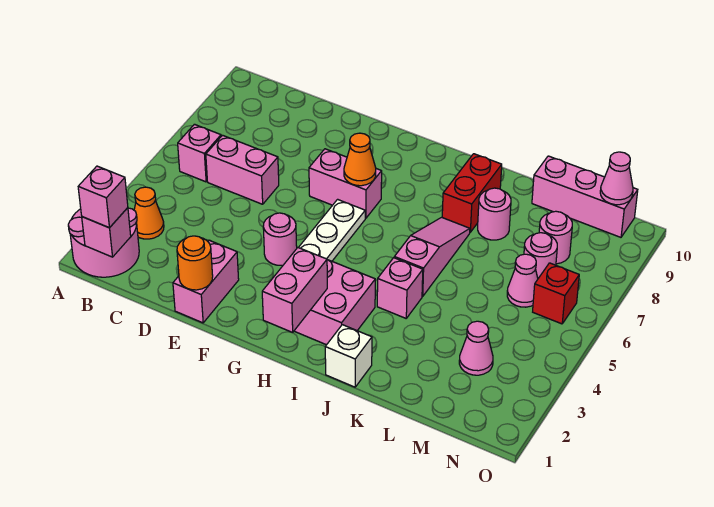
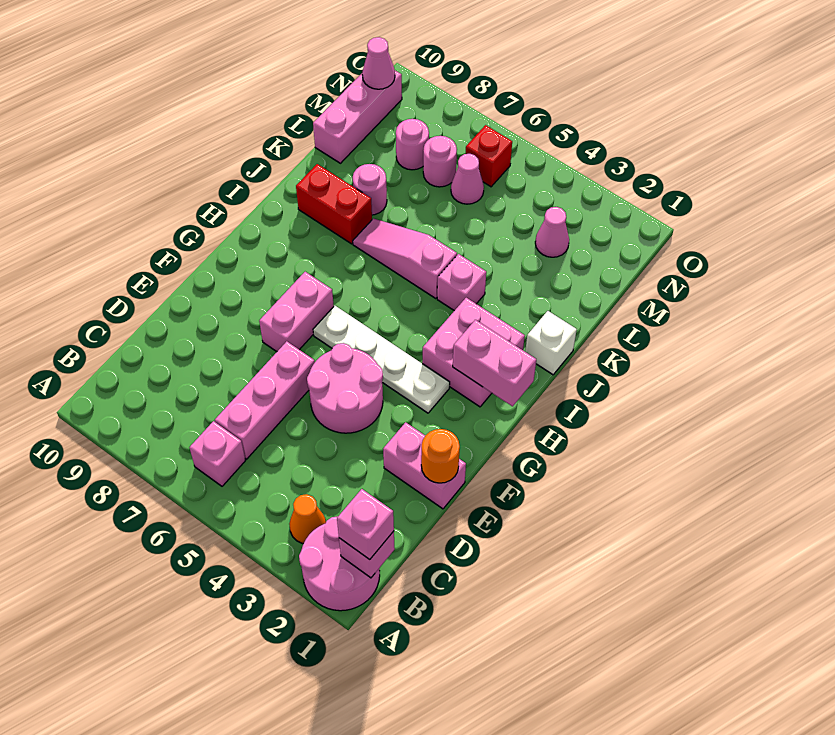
pink 1x2 brick [206,135,279,204] -> pink 1x3 brick [215,341,315,459]
pink 1x1 round brick [263,213,297,265] -> pink 2x2 round brick [307,343,383,433]
orange 1x1 cone [344,133,376,186] -> none

